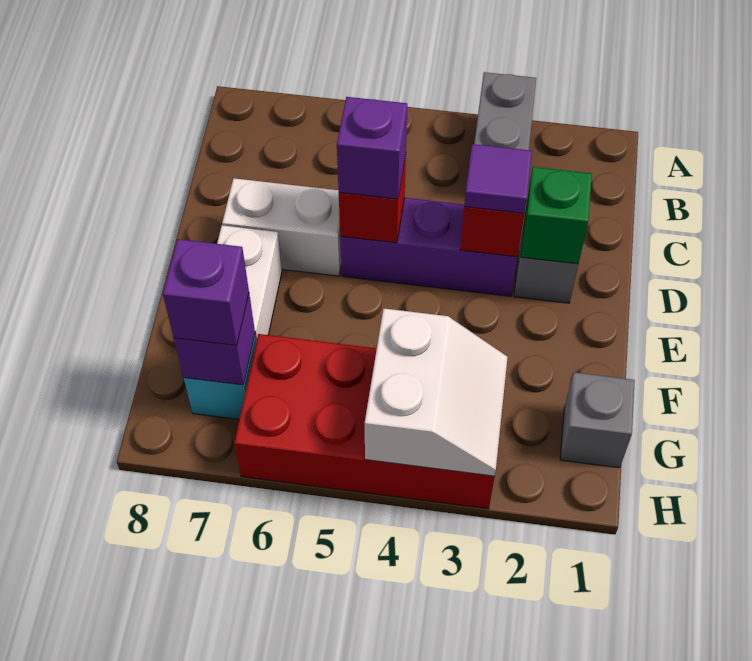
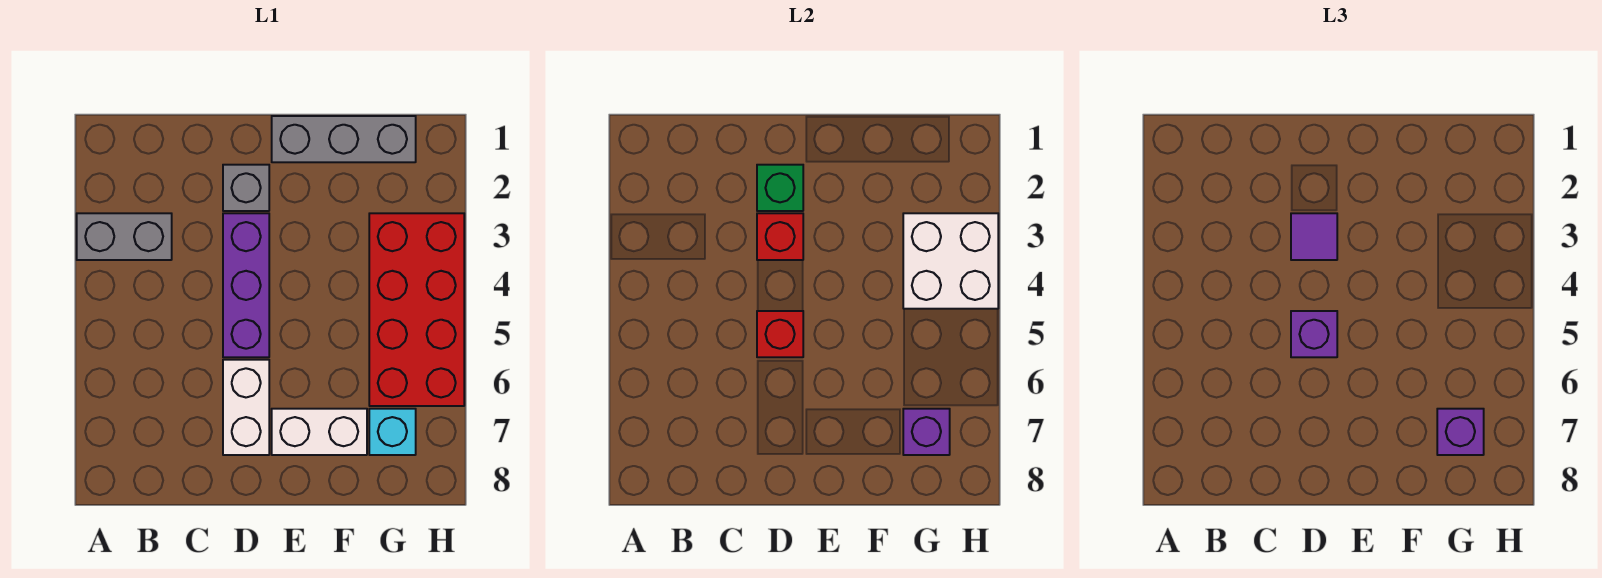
grey 1x1 brick [560,372,635,468] -> grey 1x3 brick [272,116,416,162]
white 2x2 slope [365,309,508,476] -> white 2x2 brick [903,213,998,309]

